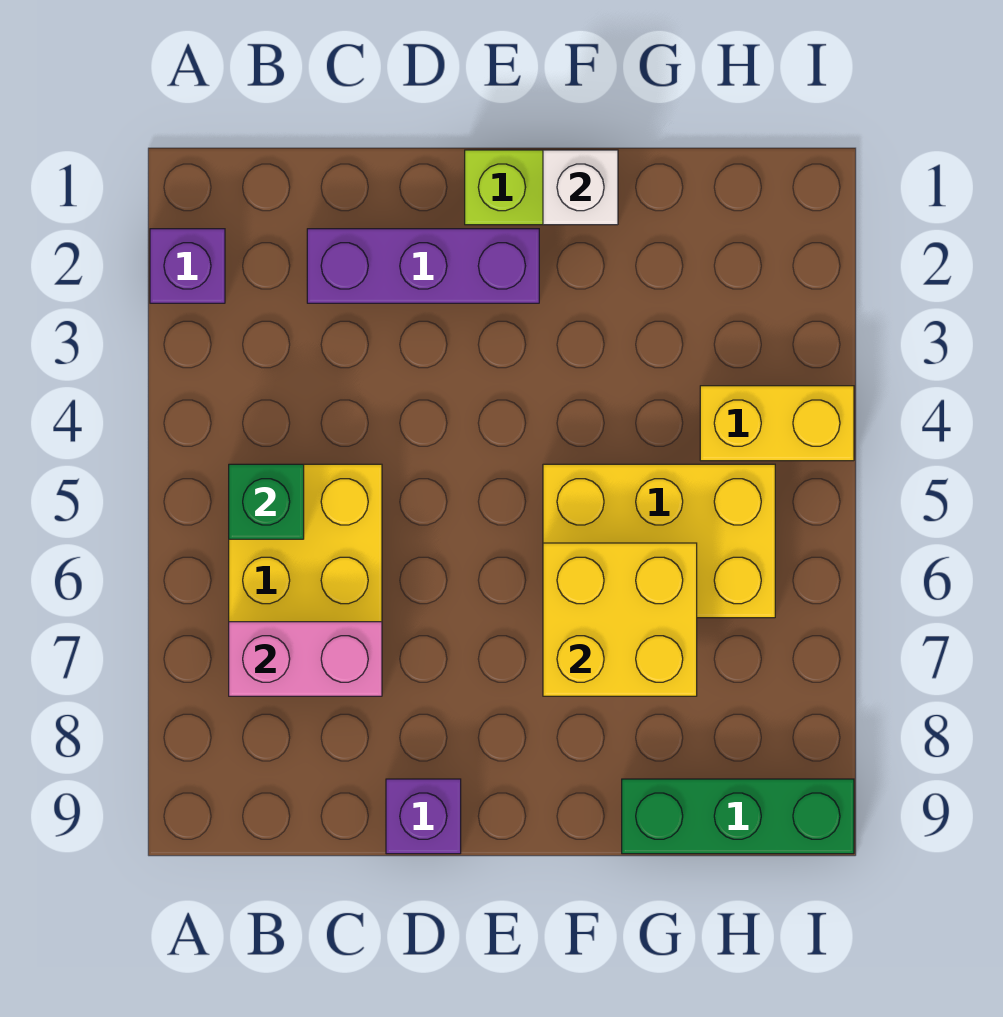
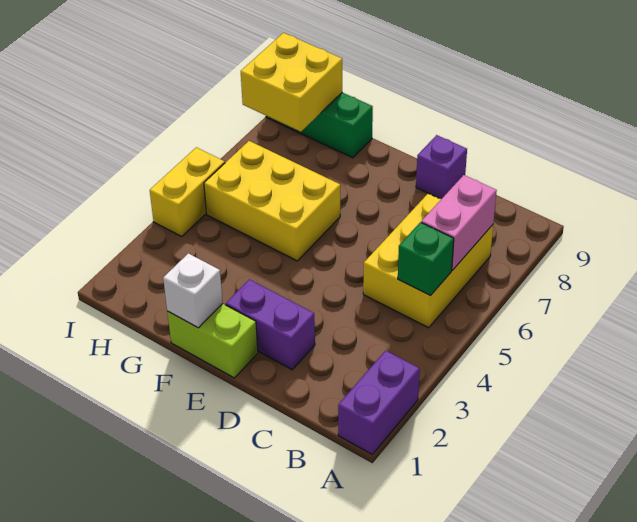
purple 1x1 brick [150,229,225,303] -> purple 1x2 brick [338,350,420,454]
pink 1x2 brick [229,622,382,696] -> pink 1x2 brick turned to [421,175,497,270]
purple 1x3 brick [307,229,539,303] -> purple 1x2 brick [226,279,315,370]
yellow 2x2 brick [543,543,697,696] -> yellow 2x2 brick moved to [241,33,342,132]
yellow 1x2 brick [700,386,854,461] -> yellow 1x2 brick turned to [150,147,225,236]

